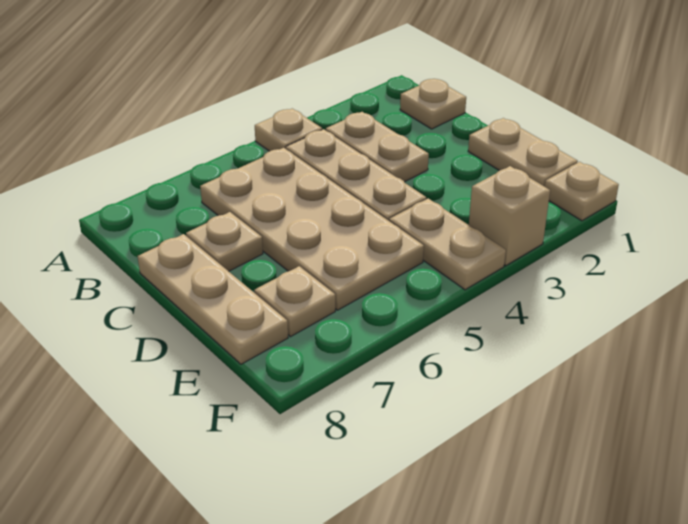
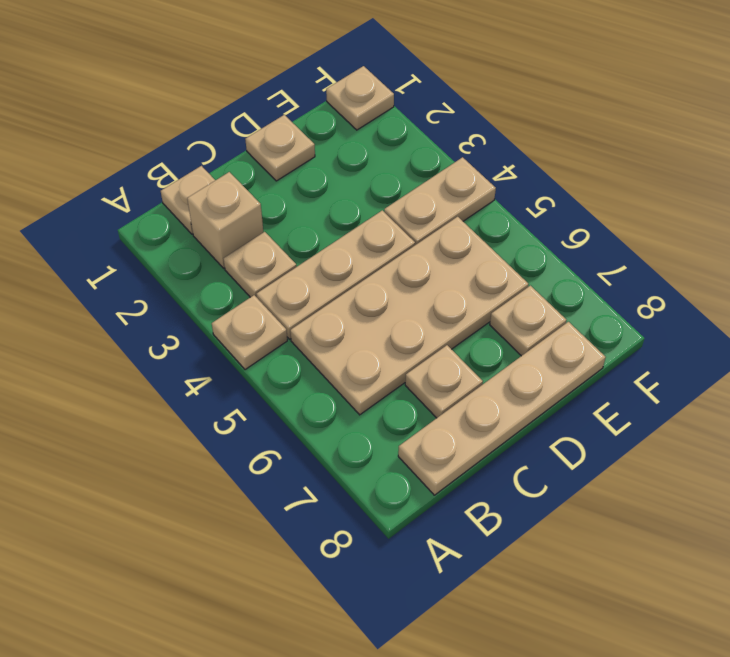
tan 1x2 plate [326,112,429,182] -> tan 1x1 plate [224,232,296,297]
tan 1x3 plate [138,234,288,364] -> tan 1x4 plate [398,322,606,495]
tan 1x2 plate [468,118,578,187] -> tan 1x1 plate [245,115,315,181]
tan 1x1 brick [469,166,550,266] -> tan 1x1 brick moved to [187,172,263,268]

